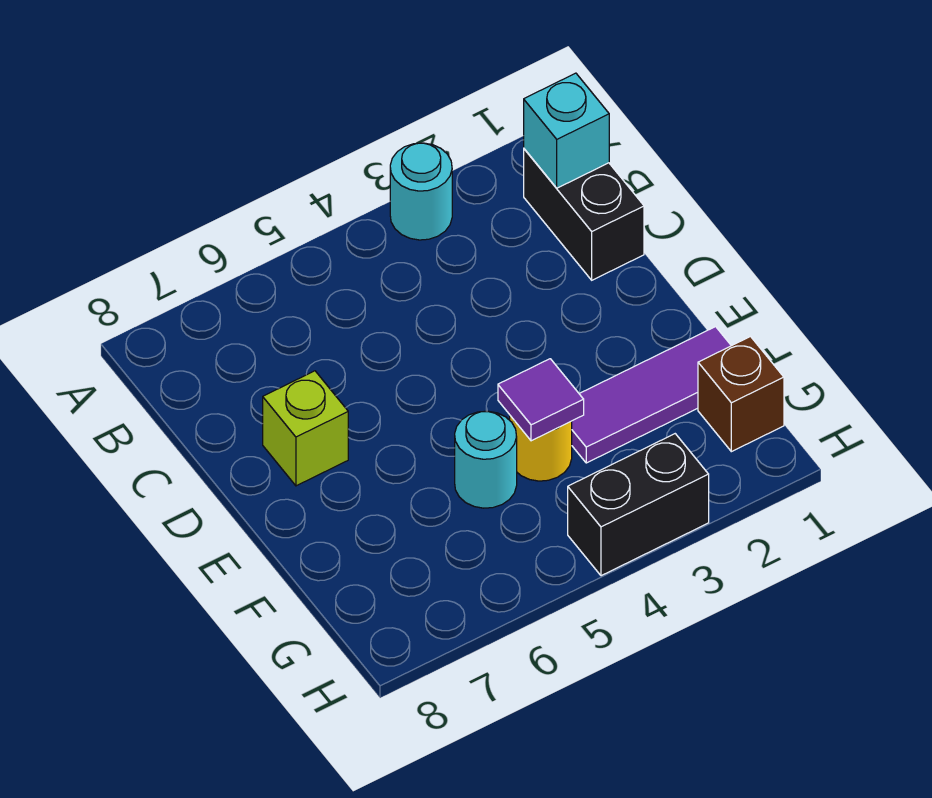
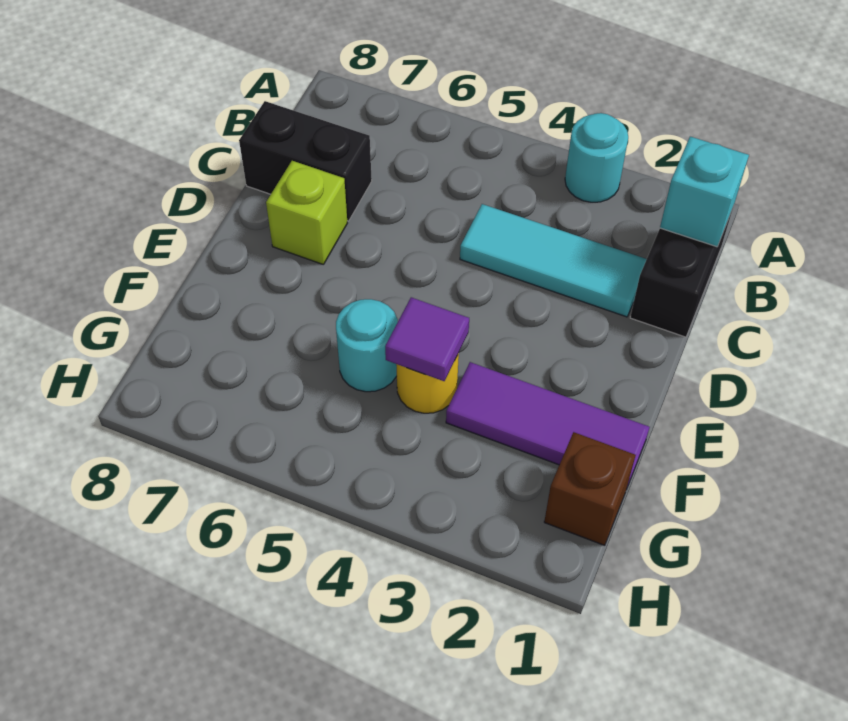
none -> cyan 1x3 tile [460,204,647,317]
black 1x2 brick [568,434,709,576] -> black 1x2 brick moved to [239,101,372,221]

